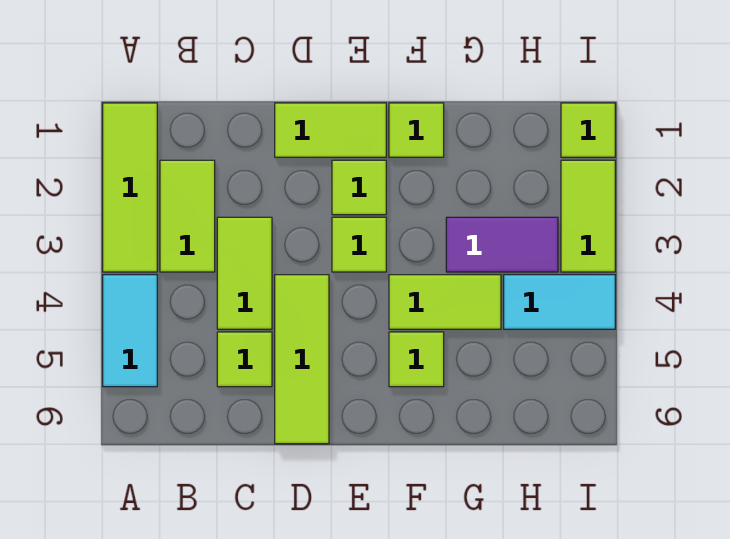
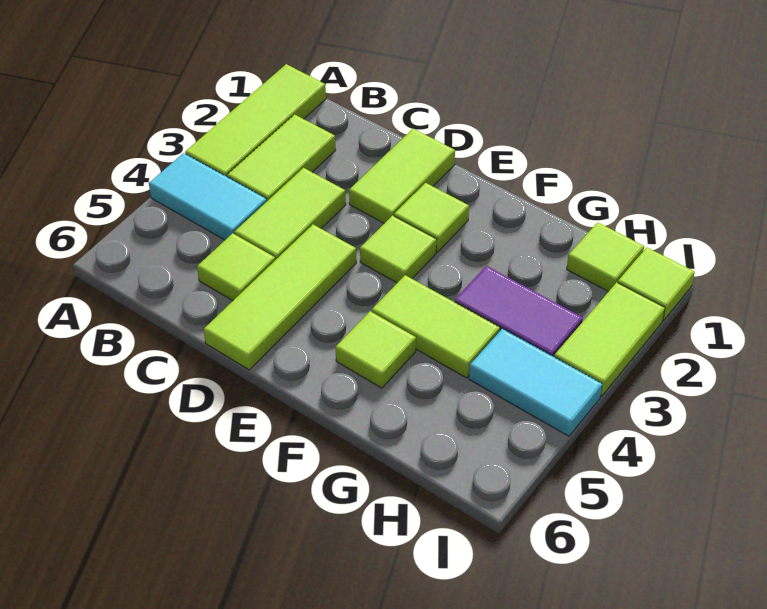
cyan 1x2 tile [103,275,157,387] -> cyan 1x2 tile turned to [149,153,267,240]
lime 1x2 tile [275,103,386,157] -> lime 1x2 tile turned to [349,129,455,223]
lime 1x1 tile [389,103,444,157] -> lime 1x1 tile moved to [567,222,644,292]

